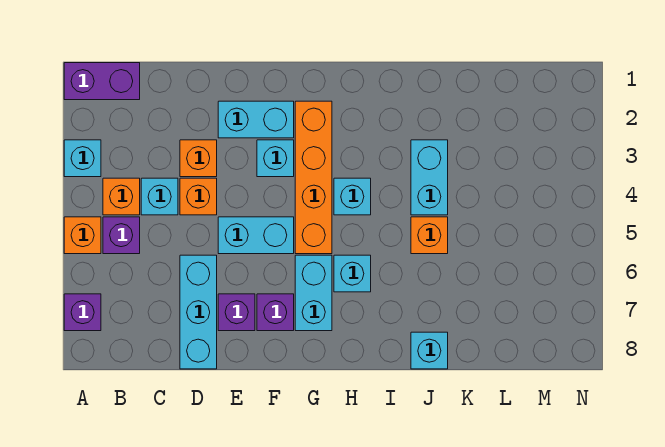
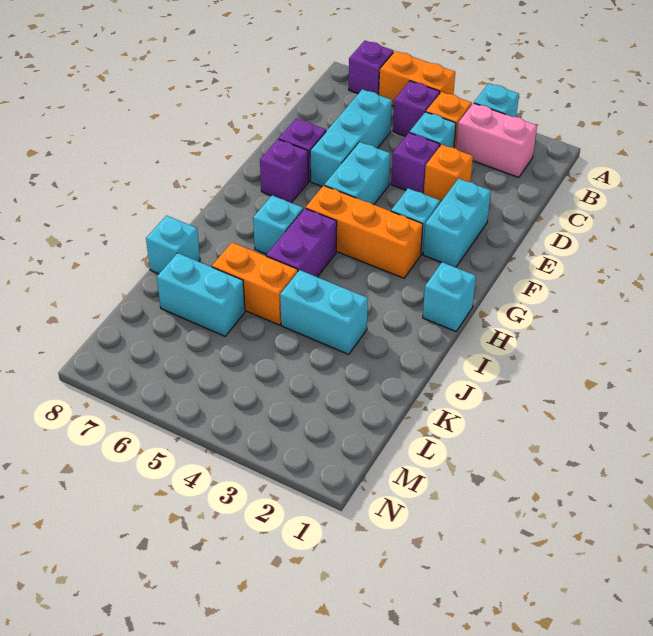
purple 1x2 brick [64,63,140,100] -> purple 1x2 brick moved to [266,208,337,277]
orange 1x1 brick [64,217,101,254] -> orange 1x2 brick [379,51,455,106]
none -> pink 1x2 brick [456,103,537,178]
orange 1x1 brick [180,178,217,215] -> purple 1x1 brick [391,133,440,194]
cyan 1x3 brick [180,255,217,369] -> cyan 1x3 brick turned to [310,89,392,187]
orange 1x4 brick [295,101,332,254] -> orange 1x3 brick [306,186,423,278]
cyan 1x2 brick [295,255,332,331] -> cyan 1x2 brick moved to [157,253,245,336]
cyan 1x1 brick [334,178,371,215] -> cyan 1x1 brick moved to [423,262,476,331]
orange 1x1 brick [411,217,448,254] -> orange 1x2 brick [212,242,298,325]

